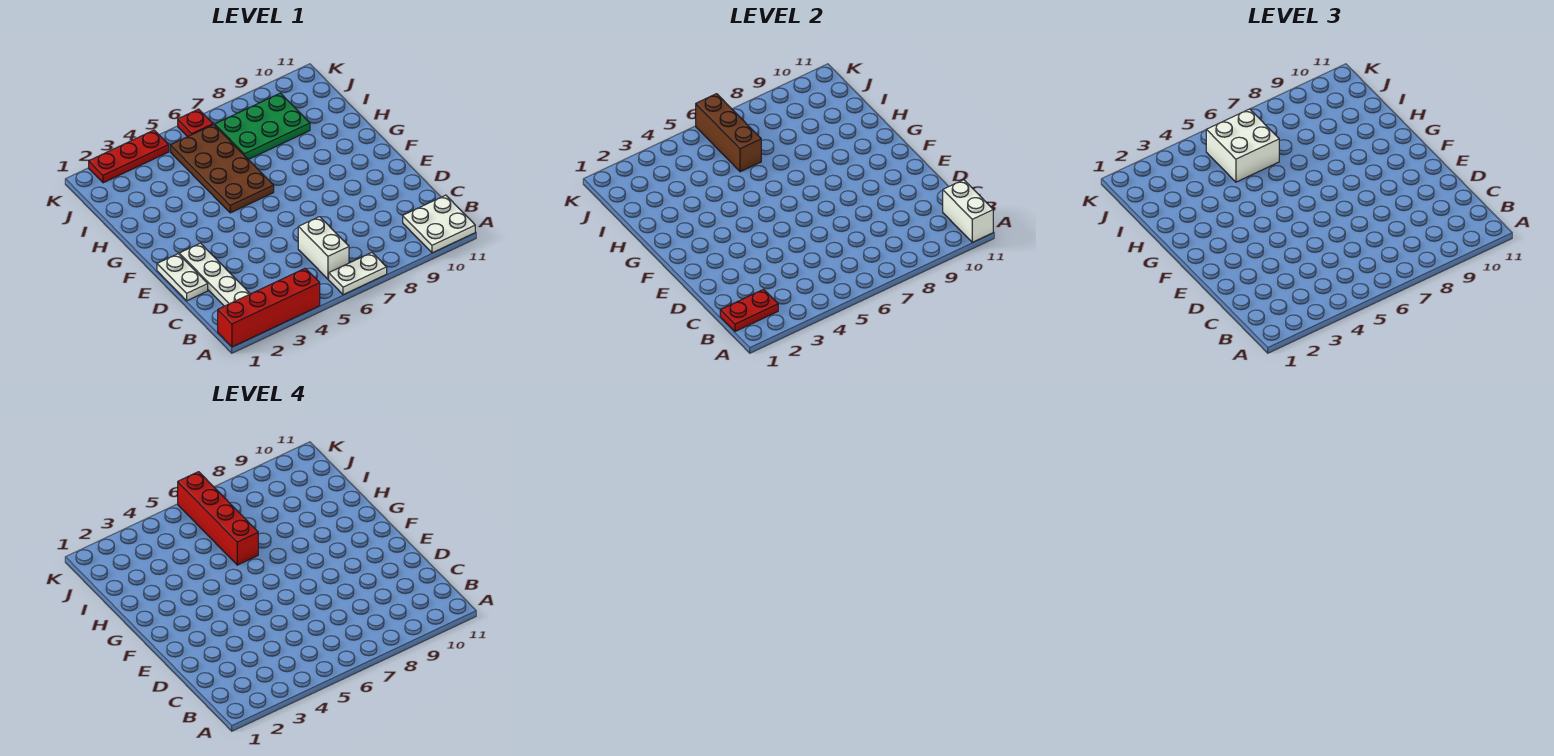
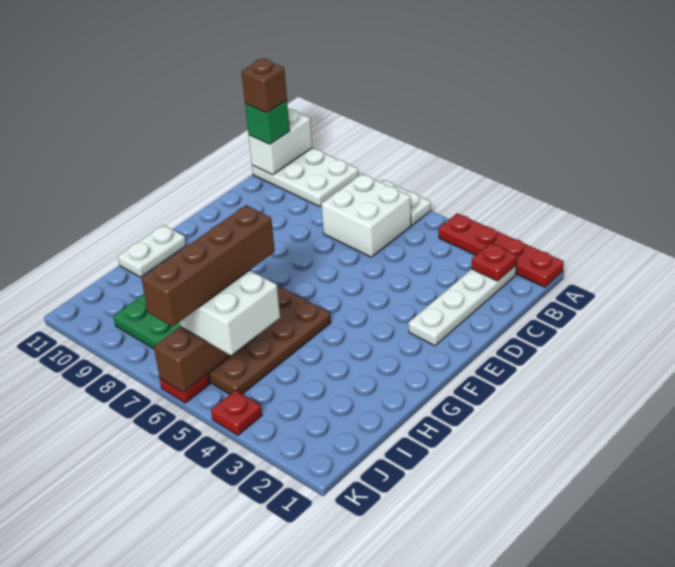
red 1x4 brick [218,268,320,347] -> red 1x4 plate [439,213,564,287]
white 2x2 plate [403,195,475,253] -> white 2x3 plate [252,148,358,206]
red 1x2 plate [720,289,778,331] -> red 1x1 plate [471,243,517,281]
white 1x2 brick [298,217,349,279] -> white 2x2 brick [321,174,411,257]
none -> green 1x1 brick [245,100,290,144]
none -> brown 1x1 brick [242,59,287,113]
white 1x2 plate [157,254,208,301] -> white 1x2 plate moved to [118,225,186,277]
red 1x4 brick [178,472,258,565] -> brown 1x4 brick [141,205,275,327]
red 1x3 plate [89,130,169,183] -> red 1x1 plate [211,390,262,435]

